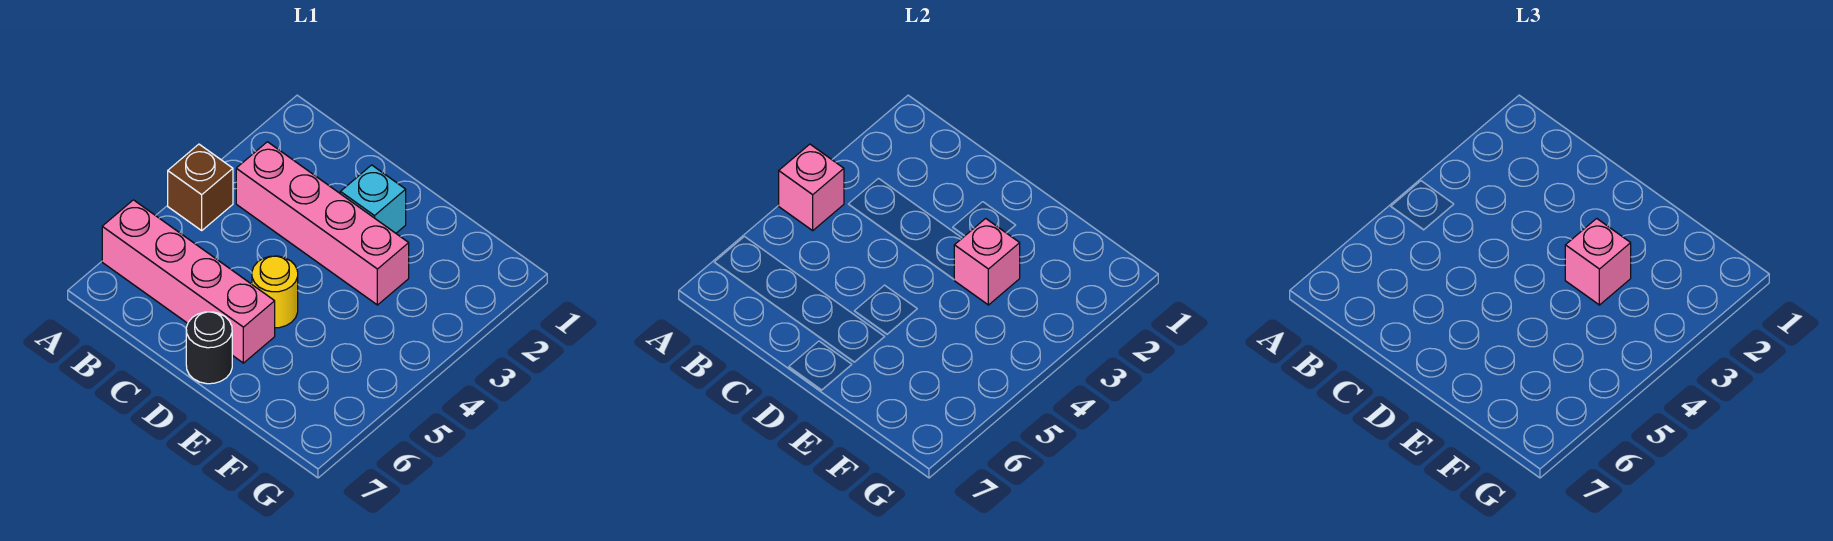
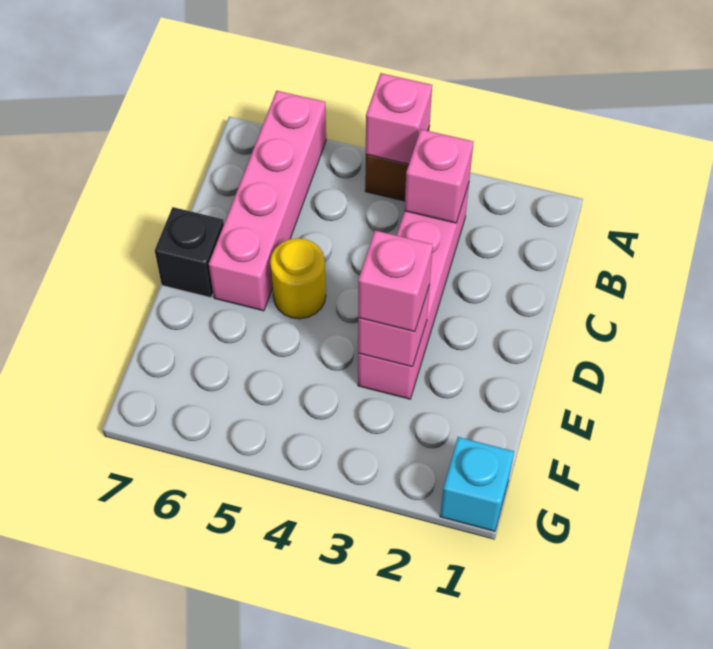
none -> pink 1x1 brick [404,129,473,223]
cyan 1x1 brick [340,165,406,233] -> cyan 1x1 brick moved to [440,437,514,531]
black 1x1 round brick [186,312,232,384] -> black 1x1 brick [155,207,224,298]

